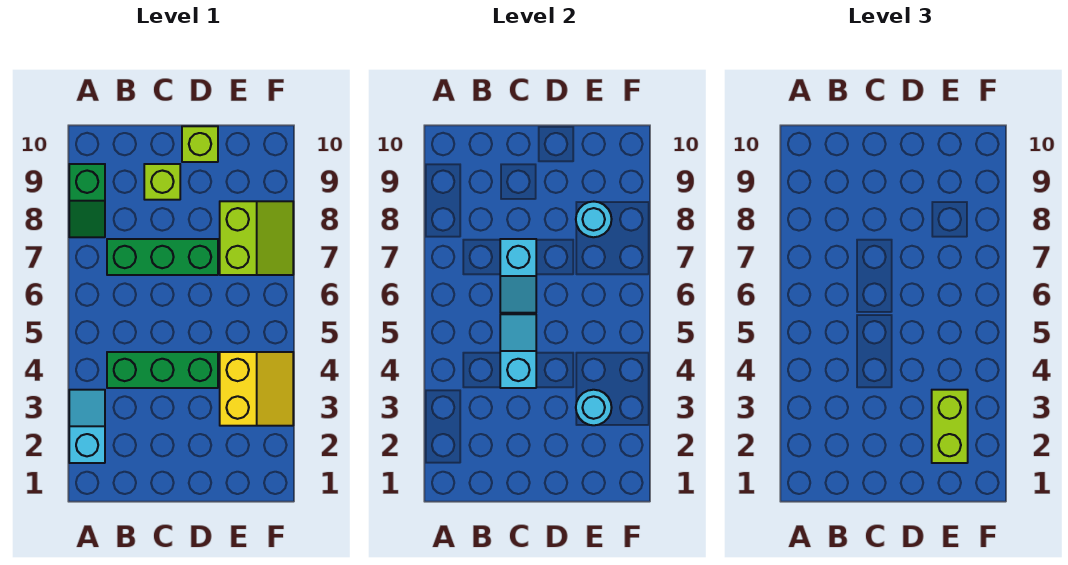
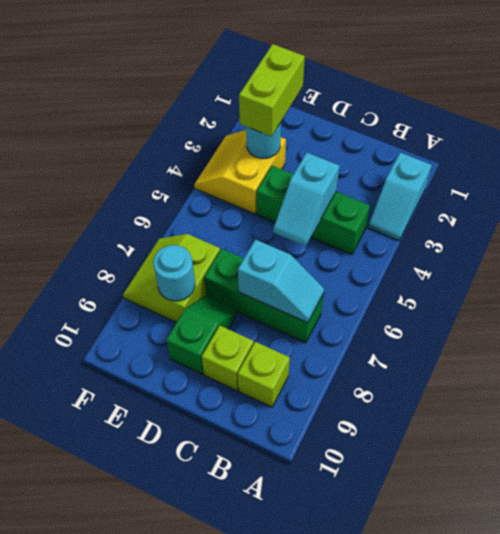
green 1x2 slope [69,164,105,237] -> green 1x2 slope moved to [166,296,237,374]
cyan 1x2 slope [500,239,536,313] -> cyan 1x2 slope turned to [238,240,324,323]
lime 1x1 brick [182,126,218,162] -> lime 1x1 brick moved to [238,342,290,407]

